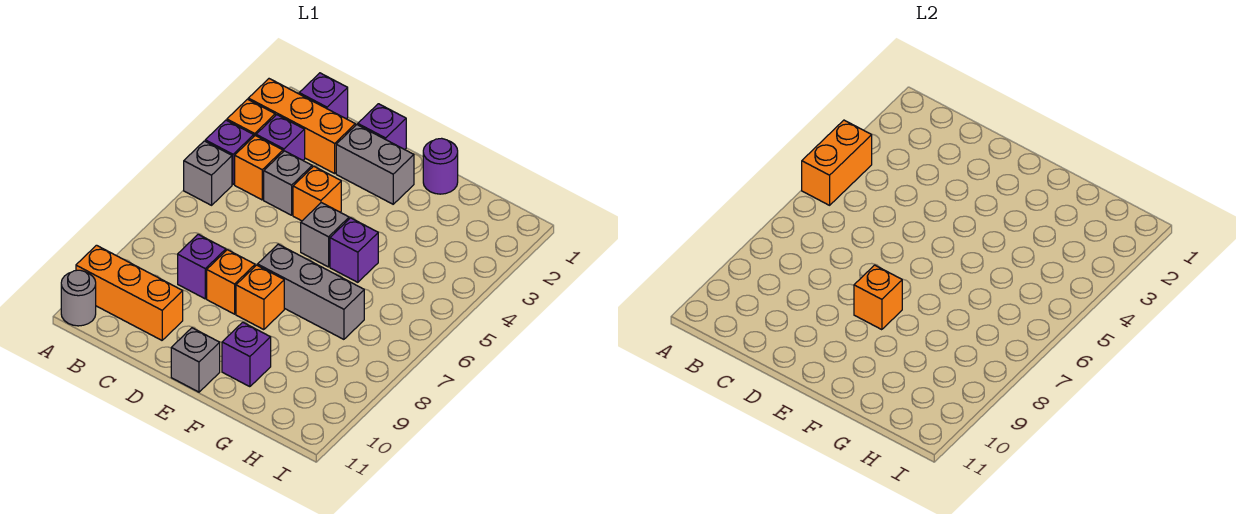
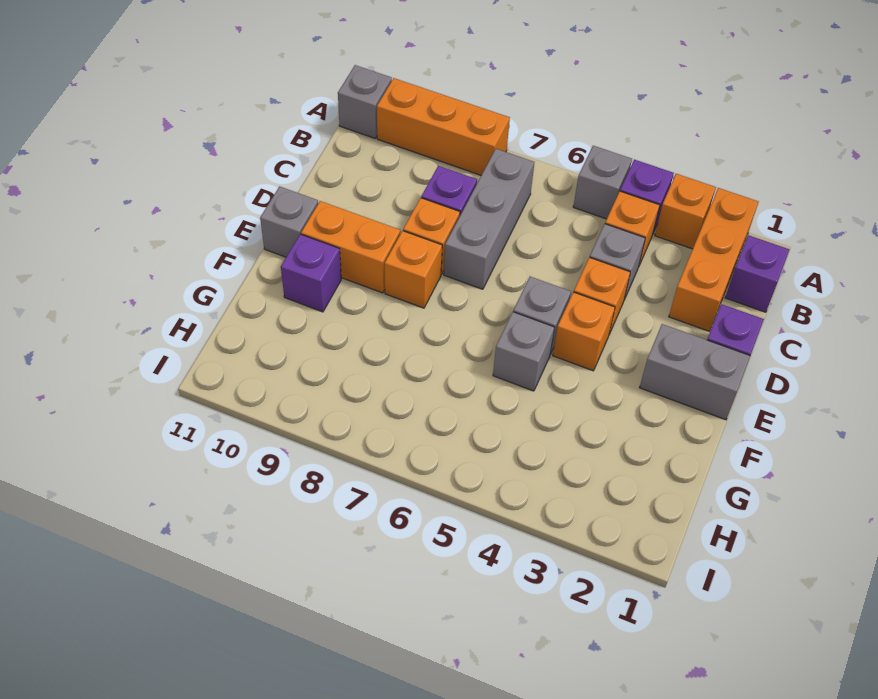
orange 1x2 brick [802,120,872,205] -> orange 1x2 brick moved to [301,201,400,293]
orange 1x3 brick [76,245,183,340] -> orange 1x3 brick turned to [377,78,510,175]
grey 1x1 round brick [61,270,96,326] -> grey 1x1 brick [338,65,392,139]
purple 1x1 brick [256,115,305,160] -> none
grey 1x2 brick [336,125,414,204] -> grey 1x2 brick turned to [639,324,750,420]
grey 1x3 brick [258,244,364,339] -> grey 1x3 brick moved to [444,149,534,289]
orange 1x1 brick [854,265,902,330] -> orange 1x1 brick moved to [553,292,615,371]
purple 1x1 round brick [423,138,458,194] -> none
purple 1x1 brick [330,218,378,282] -> grey 1x1 brick [493,312,555,391]

